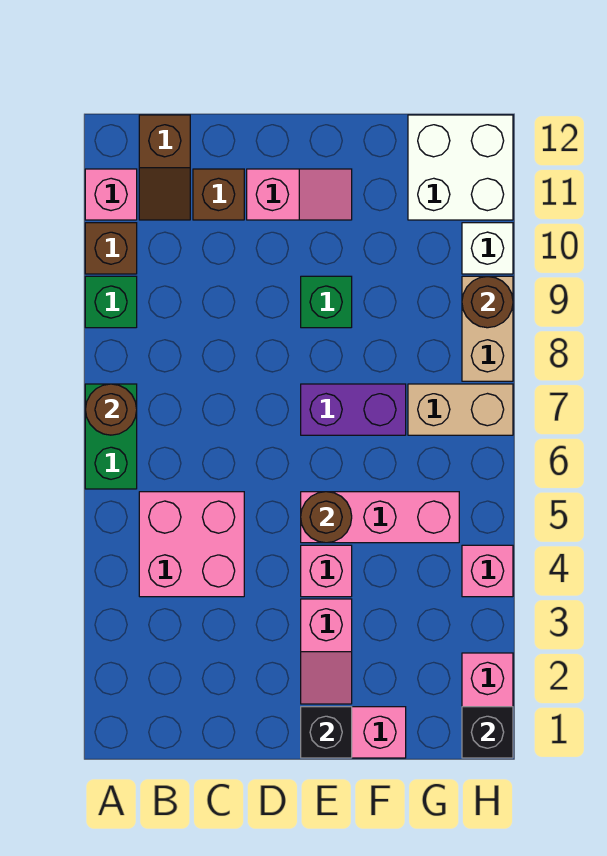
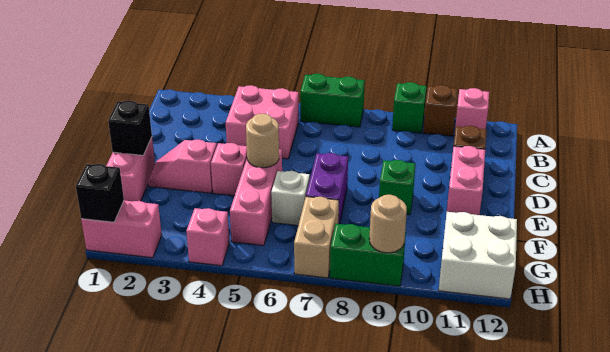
brown 1x1 round brick [85,384,137,435] -> none
brown 1x2 slope [139,115,190,220] -> none
pink 1x2 slope [247,169,352,220] -> pink 1x2 brick [447,146,485,215]
brown 1x1 round brick [301,492,352,543] -> tan 1x1 round brick [246,114,279,168]
tan 1x2 brick [462,276,513,381] -> green 1x2 brick [330,224,406,286]
brown 1x1 round brick [462,276,513,328] -> tan 1x1 round brick [369,195,407,253]
white 1x1 brick [462,223,513,274] -> white 1x1 brick moved to [271,171,310,225]

